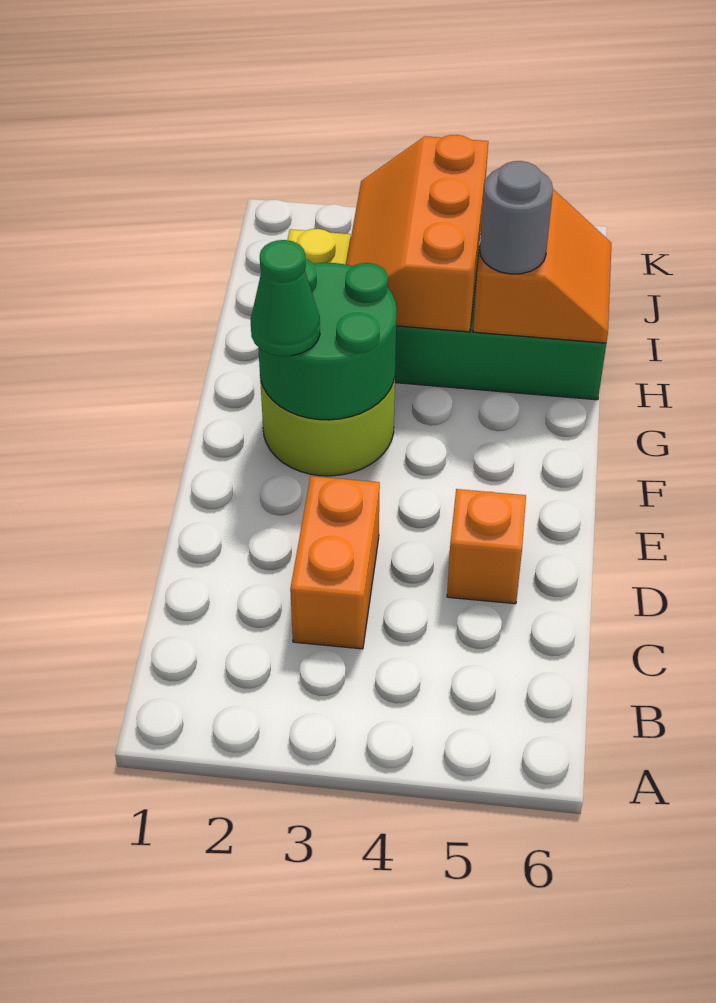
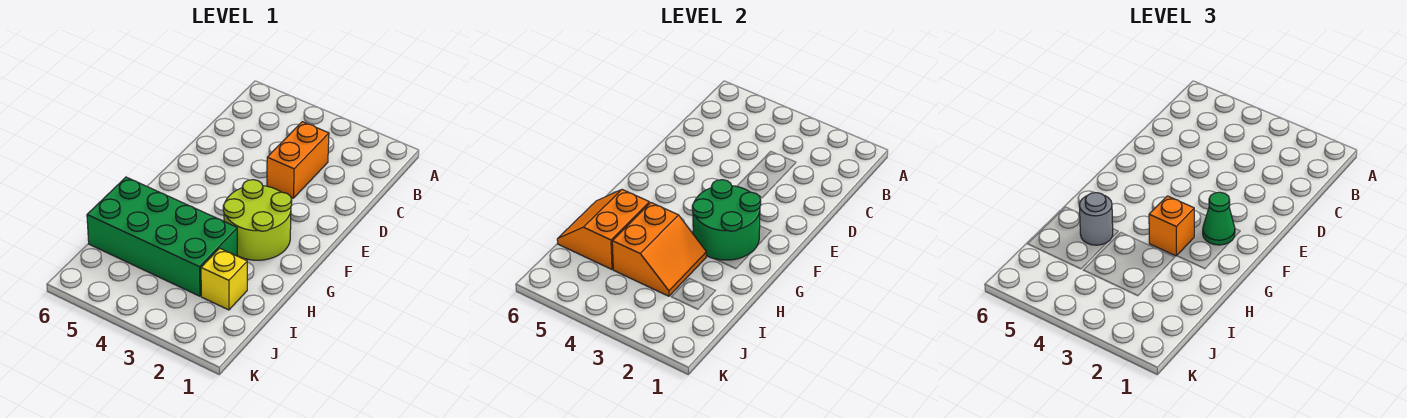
orange 1x1 brick [447,489,526,604] -> orange 1x1 brick moved to [1149,196,1194,256]
orange 2x3 slope [346,135,488,332] -> orange 2x2 slope [612,203,706,296]

